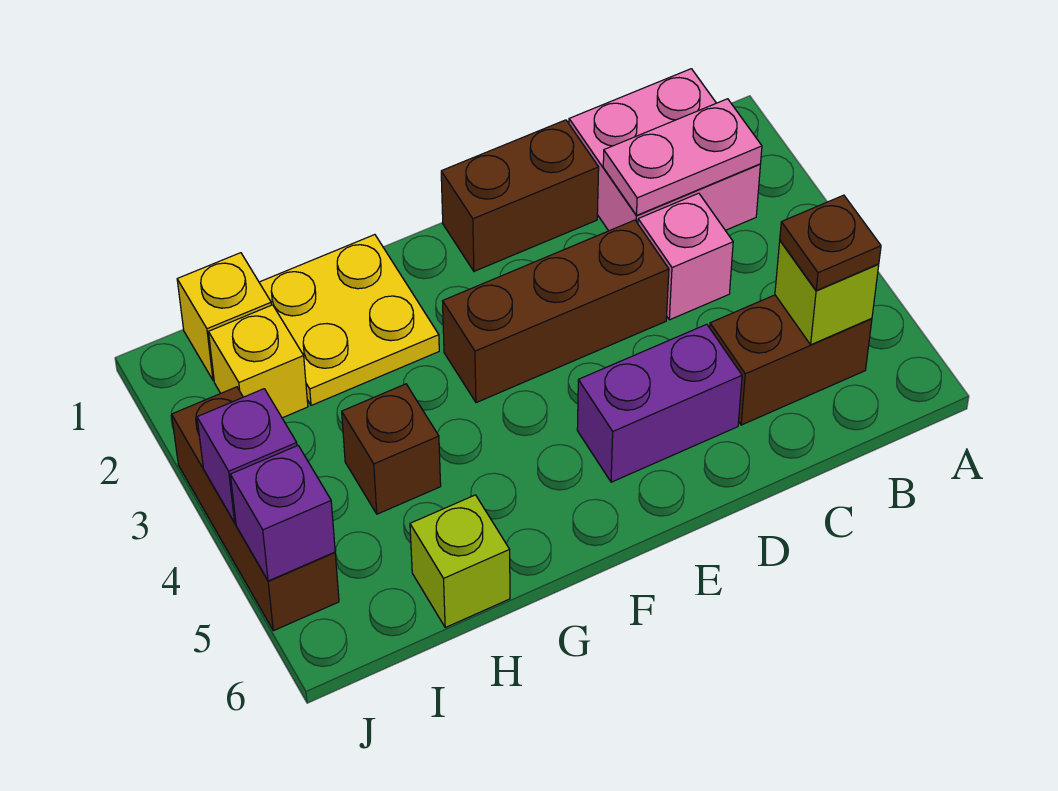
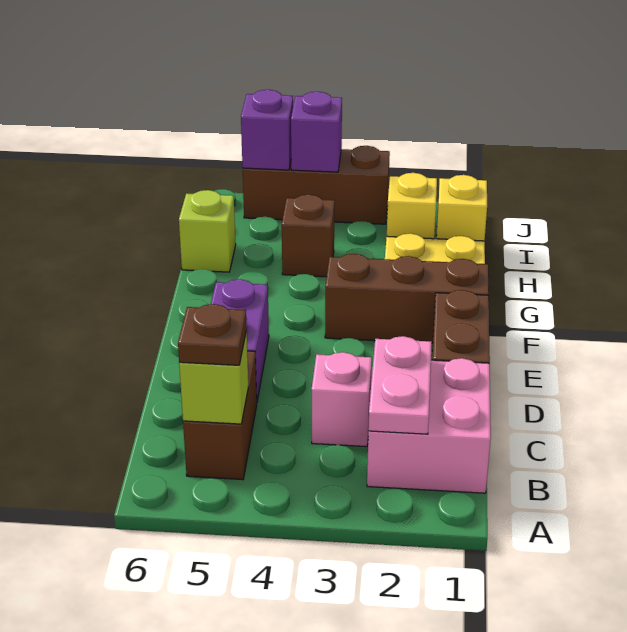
brown 1x3 brick [442,220,669,403] -> brown 1x3 brick turned to [325,254,489,343]

